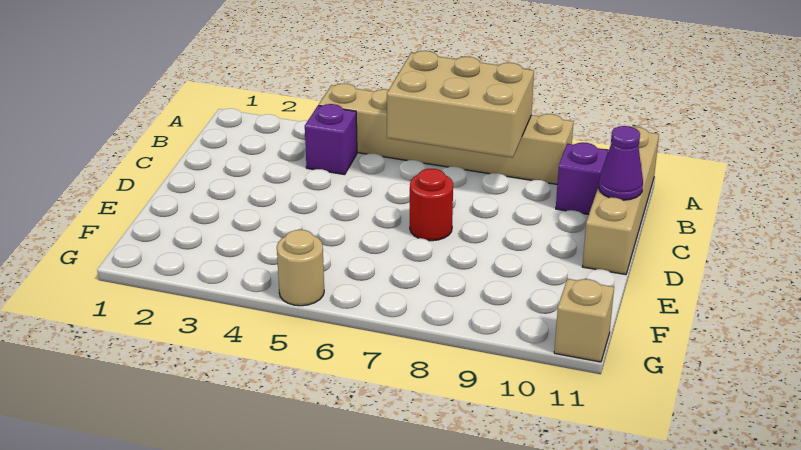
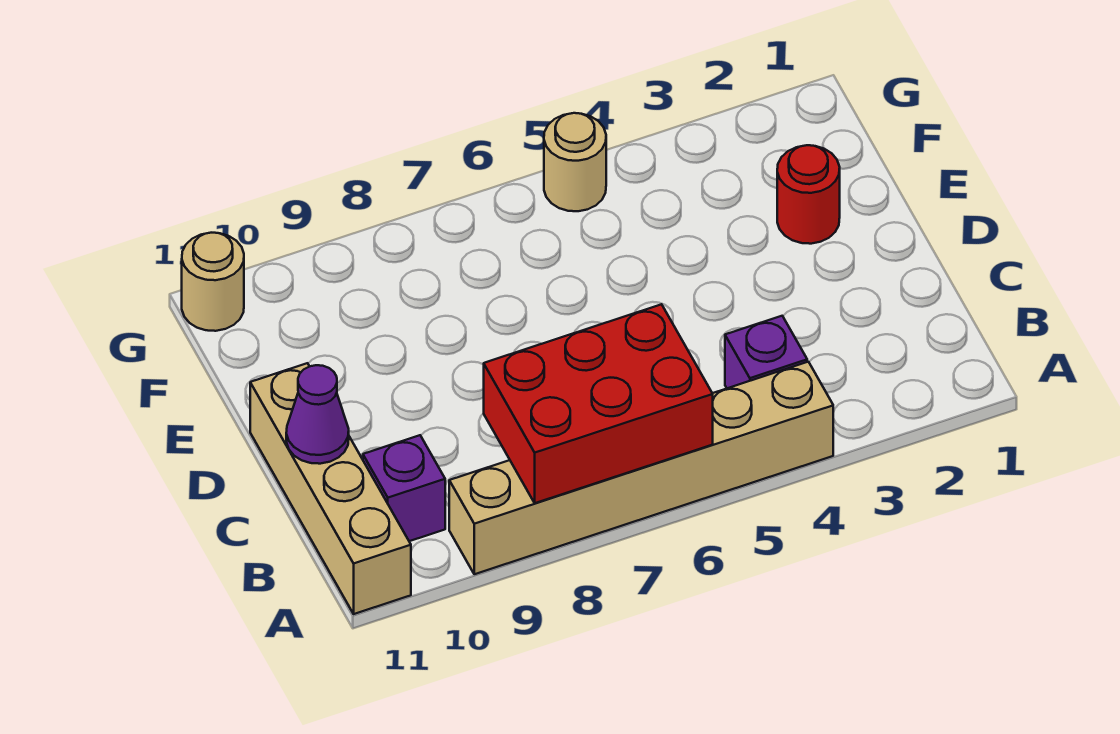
tan 2x3 brick [387,51,534,158] -> red 2x3 brick [484,304,713,503]
red 1x1 round brick [410,169,453,241] -> red 1x1 round brick moved to [777,145,840,244]
tan 1x1 brick [554,279,614,362] -> tan 1x1 round brick [182,233,244,331]

